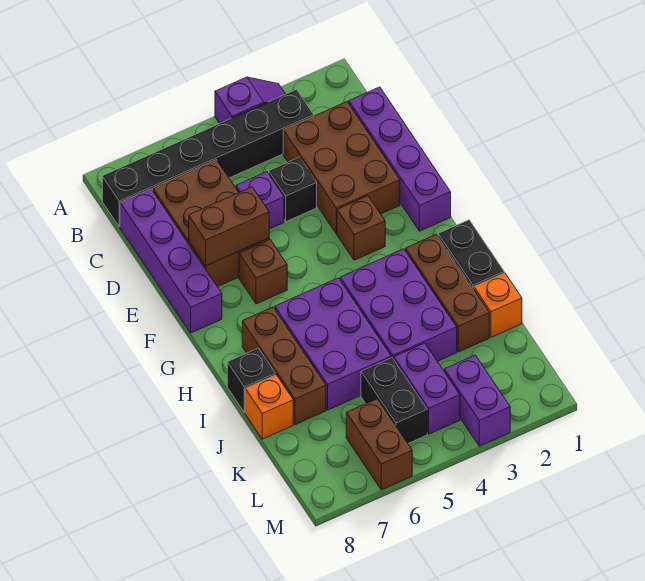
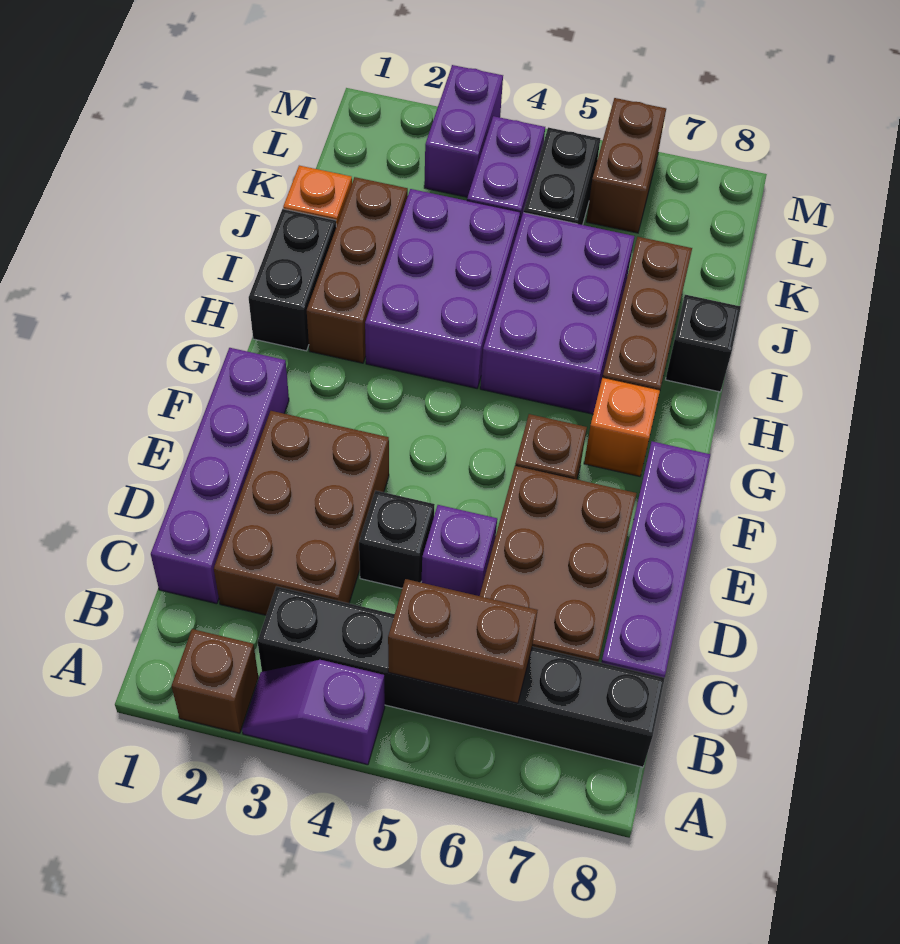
brown 1x2 brick [189,187,269,266] -> brown 1x2 brick moved to [388,579,538,703]
brown 1x1 brick [337,196,385,260] -> brown 1x1 brick moved to [171,629,259,733]
orange 1x1 brick [245,375,293,439] -> orange 1x1 brick moved to [584,377,660,476]

